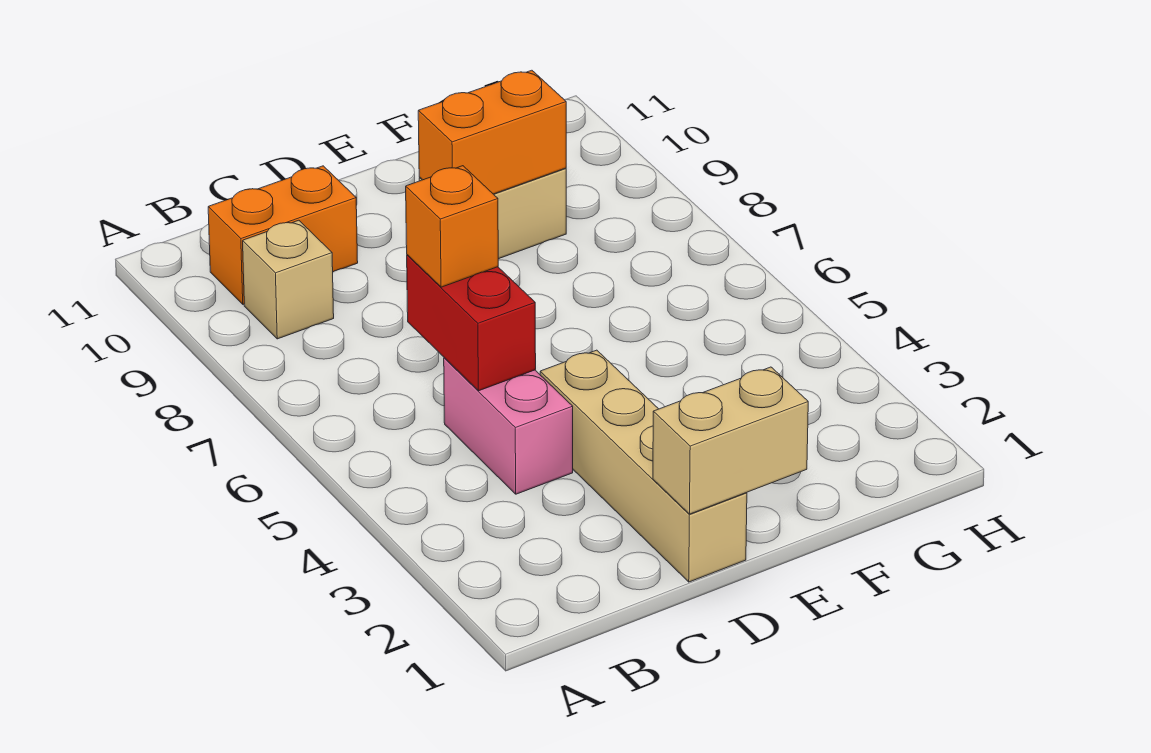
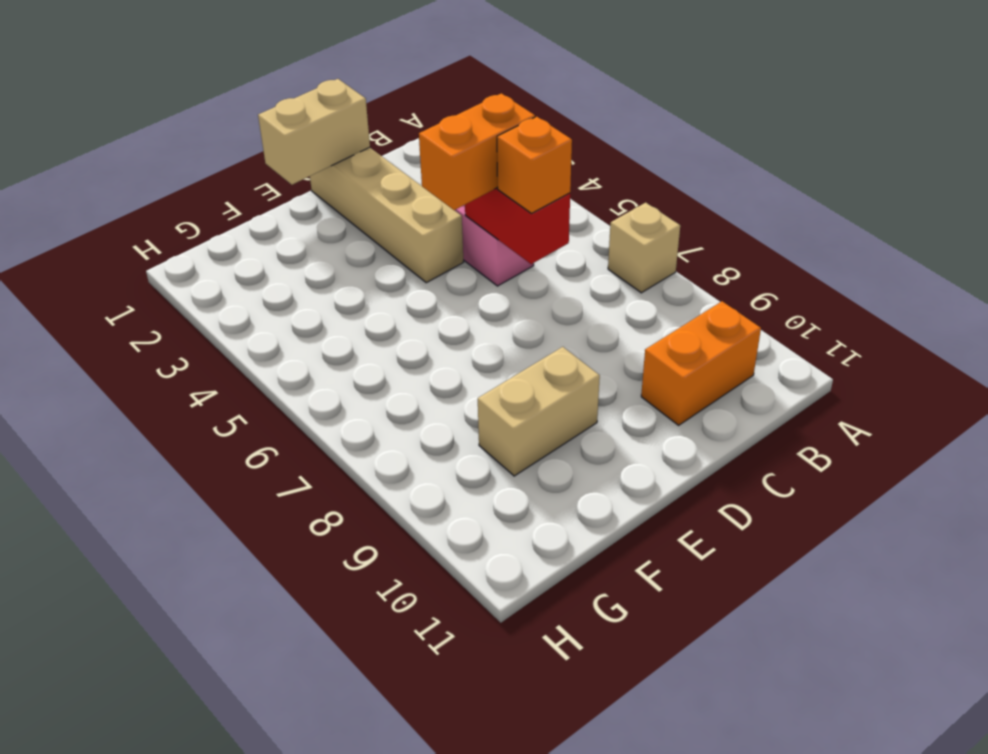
tan 1x1 brick [243,220,334,339] -> tan 1x1 brick moved to [608,203,680,293]
orange 1x2 brick [418,70,566,194] -> orange 1x2 brick moved to [419,93,535,210]

